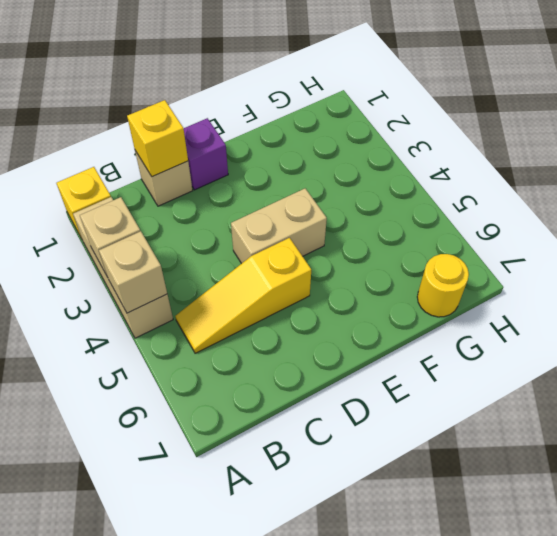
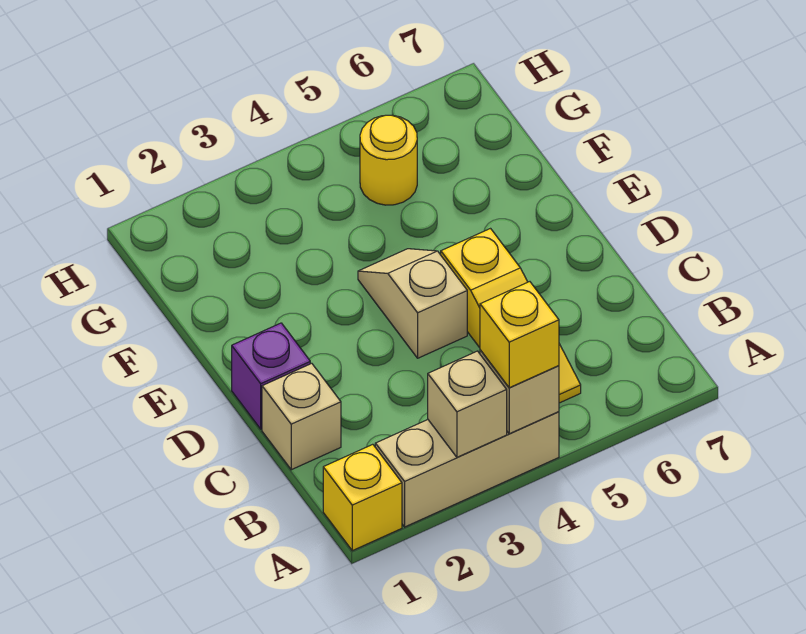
yellow 1x1 brick [127,100,188,177] -> yellow 1x1 brick moved to [480,282,559,388]
tan 1x2 brick [231,188,327,264] -> tan 1x2 slope [358,249,467,358]
yellow 1x1 round brick [417,254,469,317] -> yellow 1x1 round brick moved to [360,115,417,205]

